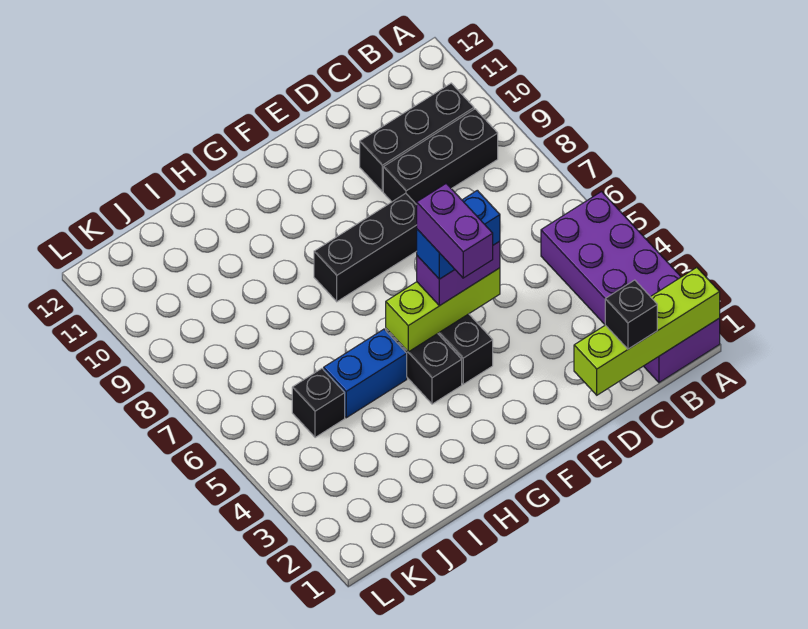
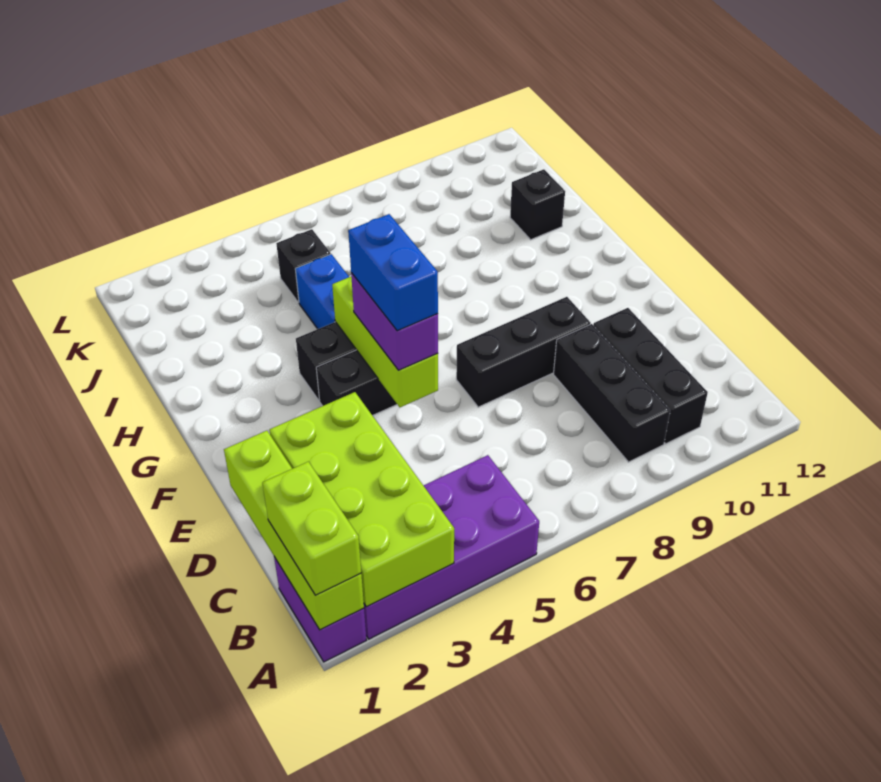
none -> lime 1x2 brick [262,462,361,595]
none -> lime 2x4 brick [269,392,454,607]
black 1x1 brick [605,280,657,349] -> black 1x1 brick moved to [510,169,565,240]
black 1x3 brick [314,193,417,302] -> black 1x3 brick turned to [456,297,591,407]
purple 1x2 brick [417,184,493,278] -> none

